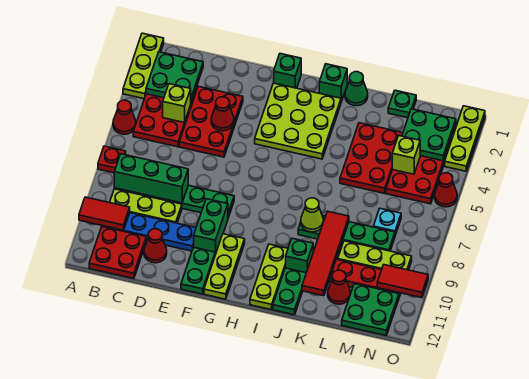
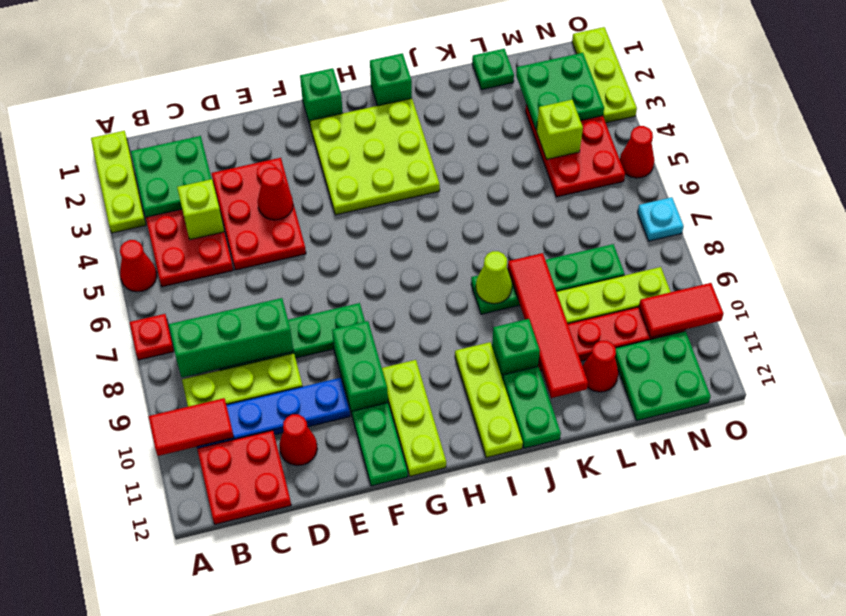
green 1x1 cone [345,72,368,106] -> none
red 2x3 plate [340,123,403,194] -> none
cyan 1x1 plate [373,209,401,235] -> cyan 1x1 plate moved to [637,197,684,241]

